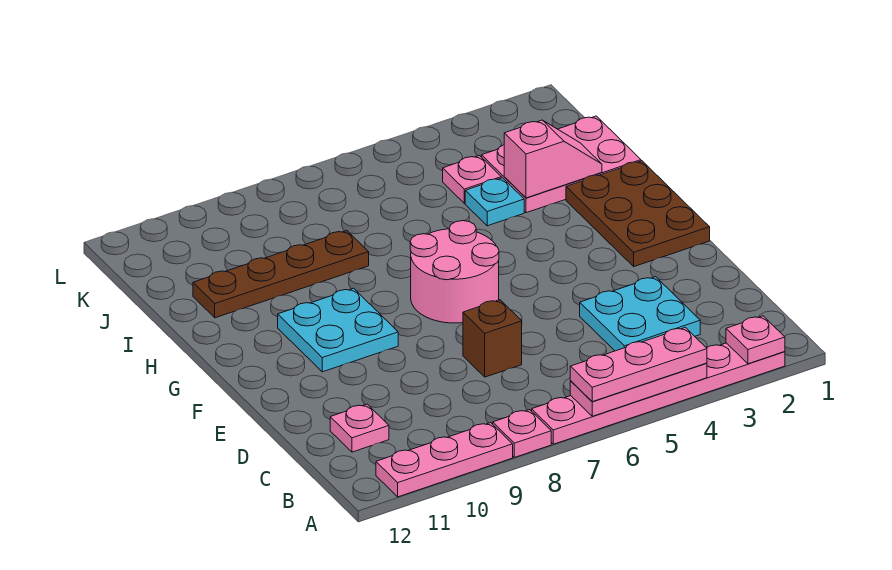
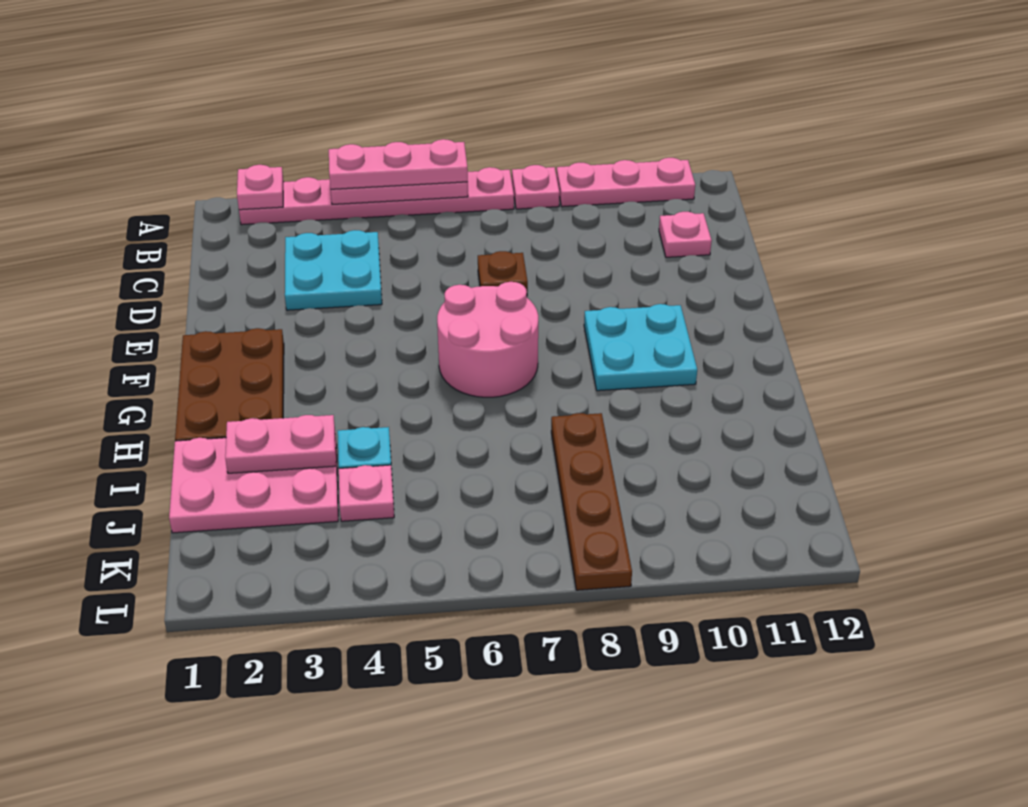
brown 1x1 brick [463,300,522,377] -> brown 1x1 plate [478,251,528,292]
pink 1x2 slope [504,120,602,198] -> pink 1x2 plate [225,415,336,473]
brown 1x4 plate [193,231,369,318] -> brown 1x4 plate turned to [551,413,632,590]

